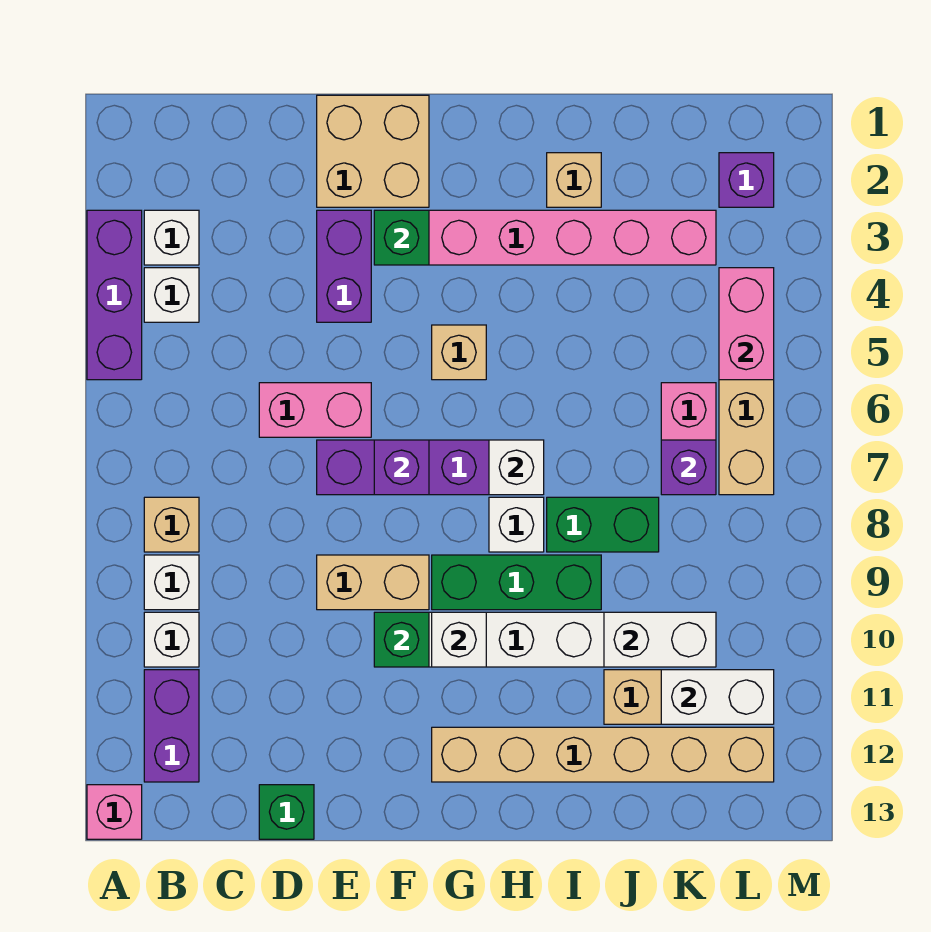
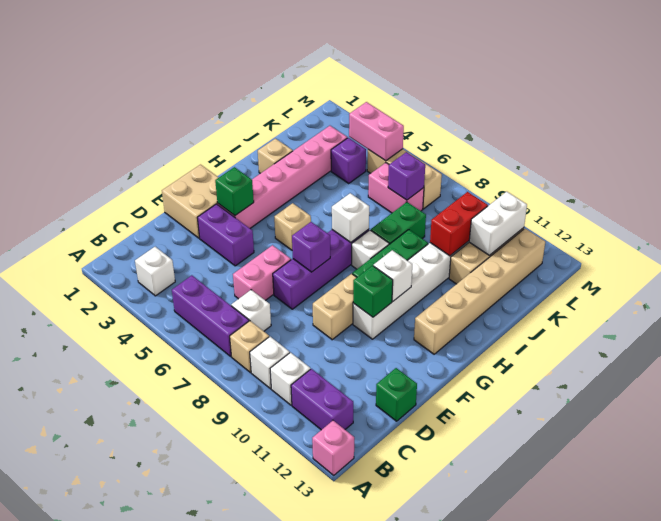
purple 1x3 brick [87,210,142,380] -> purple 1x3 brick moved to [172,275,249,356]
white 1x1 brick [144,268,199,322] -> white 1x1 brick moved to [231,290,271,331]
white 1x2 brick [604,612,716,667] -> red 1x2 brick [430,192,488,256]
purple 1x1 brick [719,153,774,207] -> purple 1x1 brick moved to [331,138,366,183]

